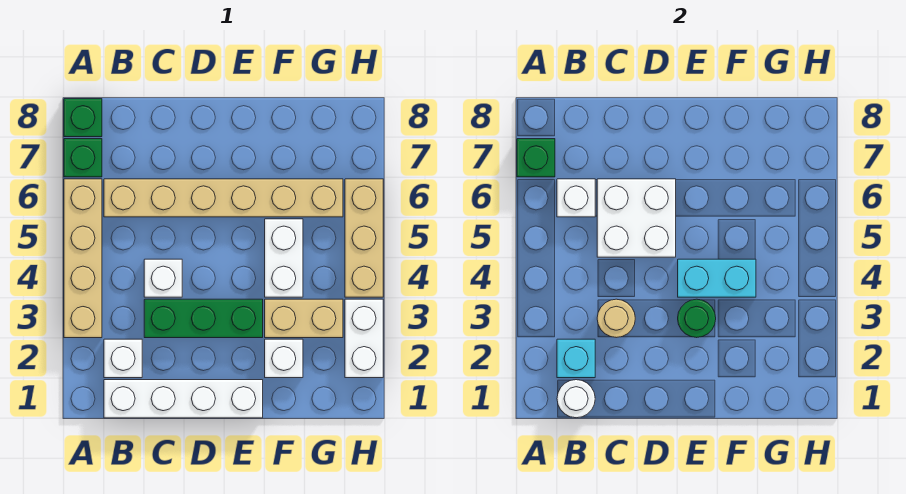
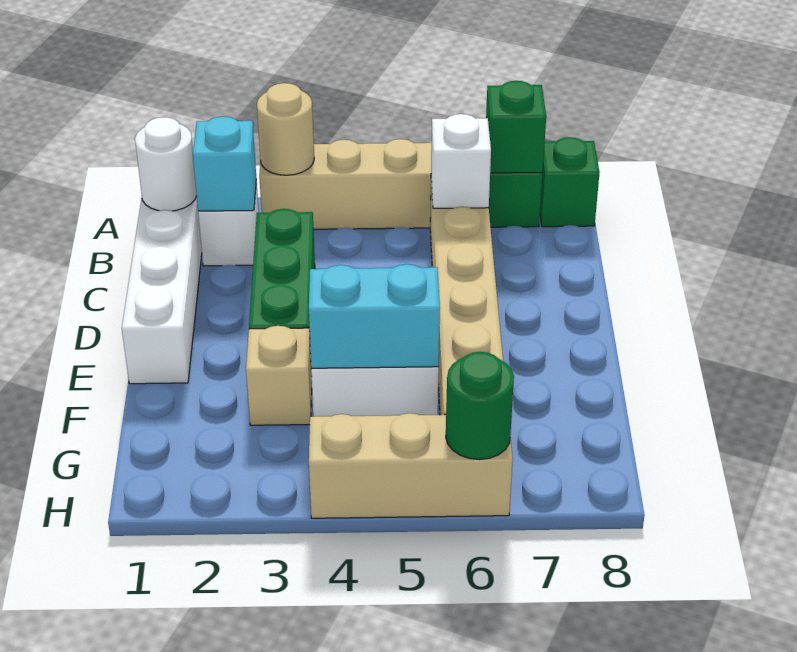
tan 1x1 round brick [597,299,635,338] -> tan 1x1 round brick moved to [257,83,314,175]
white 1x1 brick [144,259,182,297] -> none
white 2x2 brick [597,179,676,257] -> none
green 1x1 round brick [678,299,716,338] -> green 1x1 round brick moved to [446,352,514,459]
cyan 1x2 brick [678,259,756,297] -> cyan 1x2 brick turned to [309,264,440,368]
white 1x1 brick [265,339,303,378] -> none
tan 1x2 brick [265,299,343,338] -> tan 1x1 brick [246,326,312,425]
white 1x2 brick [345,299,383,378] -> none

